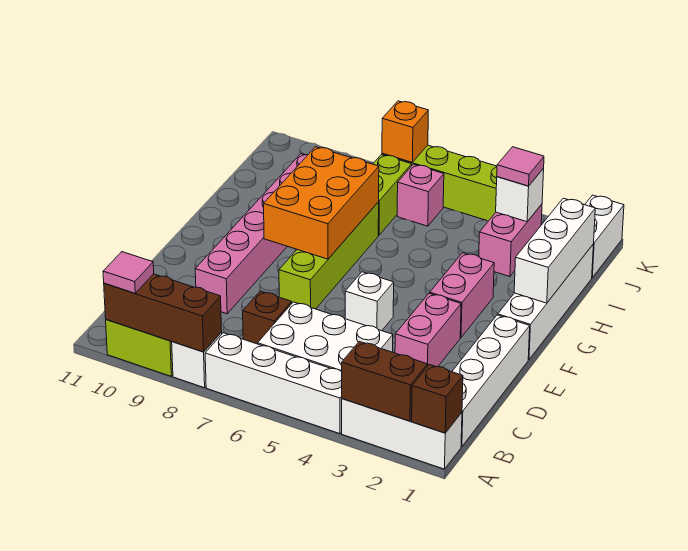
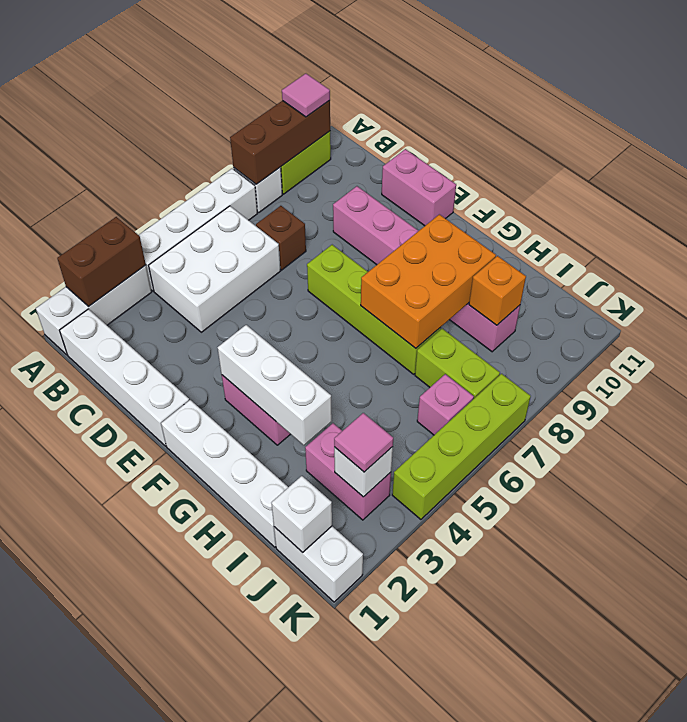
brown 1x1 brick [412,364,463,433] -> none
pink 1x2 brick [395,293,461,367] -> pink 1x2 brick moved to [382,149,456,226]
white 1x1 brick [345,272,394,331] -> white 1x1 brick moved to [272,476,332,552]
orange 2x3 brick [264,147,379,259] -> orange 2x3 brick turned to [361,214,496,348]
white 1x3 brick [514,198,595,303] -> white 1x3 brick moved to [218,325,332,445]
orange 1x1 brick [382,101,428,162] -> orange 1x1 brick moved to [469,256,526,325]

